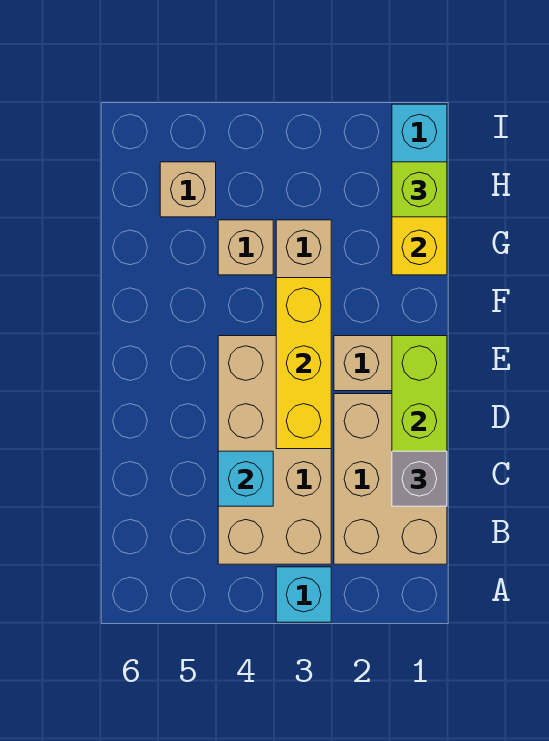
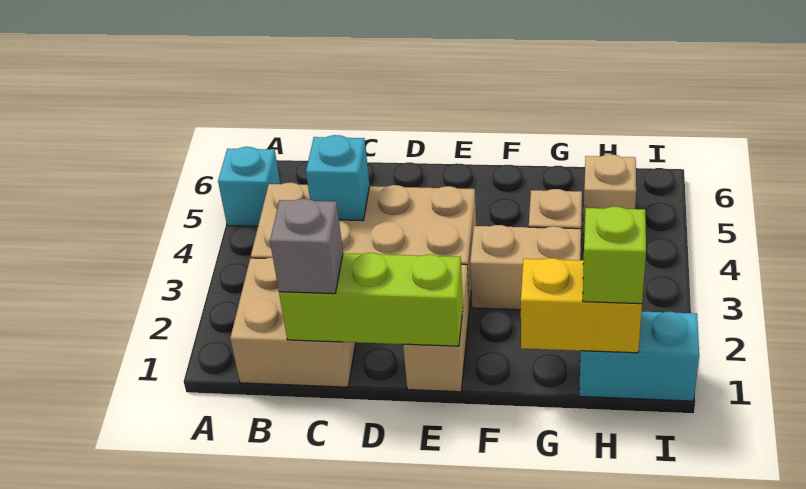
cyan 1x1 brick [276,567,331,622] -> cyan 1x1 brick moved to [218,147,280,226]
tan 2x3 brick [334,394,447,564] -> tan 2x2 brick [230,258,356,387]
yellow 1x3 brick [276,278,331,449] -> none

